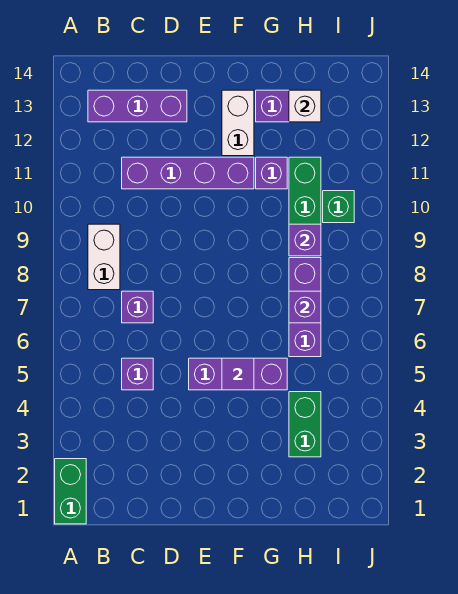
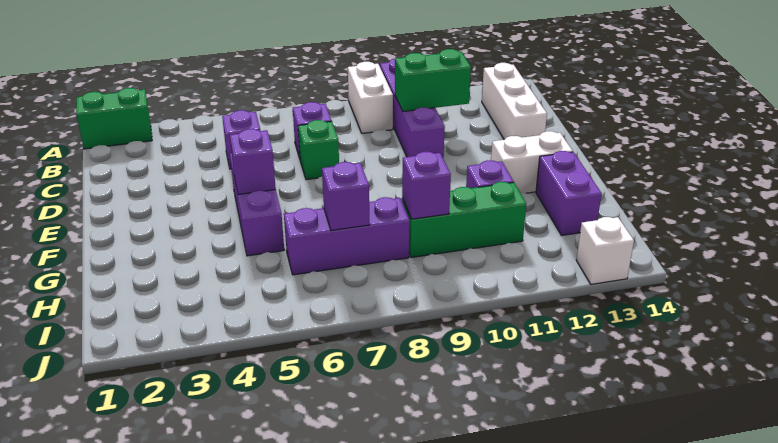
white 1x2 brick [88,224,120,290] -> white 1x2 brick turned to [348,62,393,133]
purple 1x3 brick [88,90,187,122] -> white 1x3 brick [482,63,547,140]
purple 1x4 brick [122,157,254,189] -> purple 1x4 brick moved to [380,59,445,157]
purple 1x1 tile [222,358,254,390] -> purple 1x1 brick [230,129,276,195]
green 1x2 brick [289,392,321,457] -> green 1x2 brick moved to [395,49,471,111]
white 1x1 brick [289,90,321,122] -> white 1x1 brick moved to [576,217,634,284]
green 1x1 brick [323,191,354,223] -> green 1x1 brick moved to [298,120,339,180]

